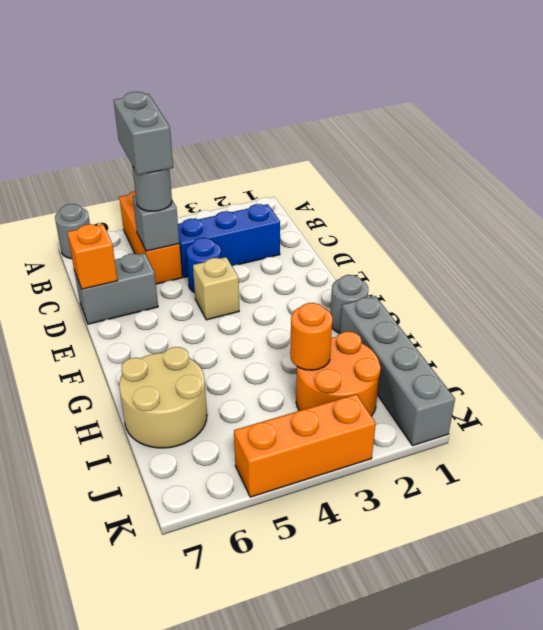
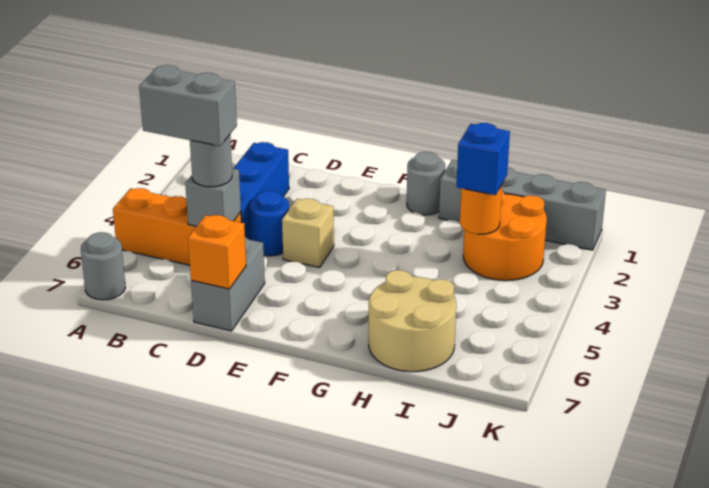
none -> blue 1x1 brick [456,123,510,195]
orange 1x3 brick [234,394,376,497] -> none

